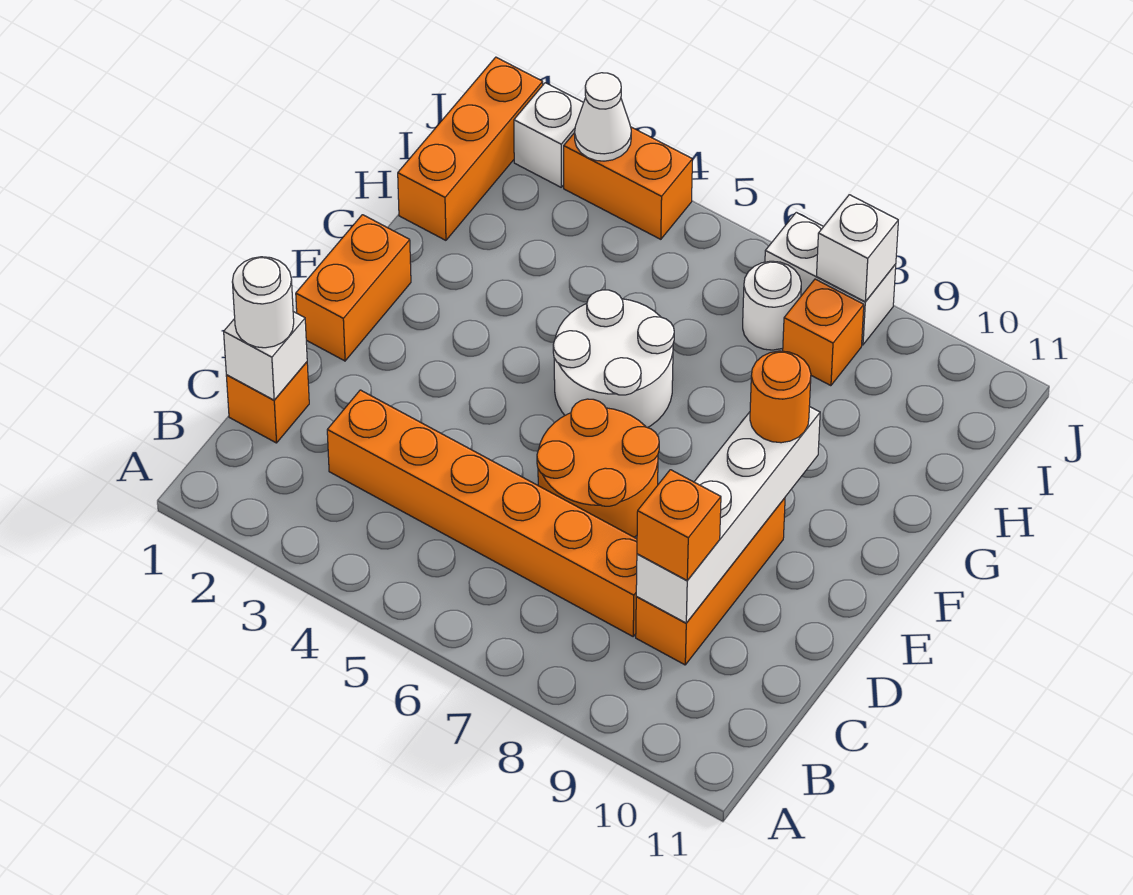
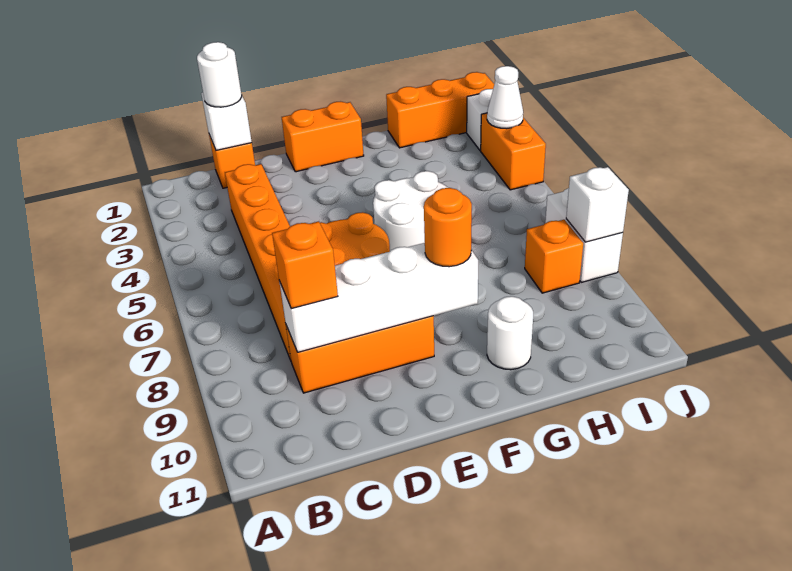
white 1x1 round brick [743,261,801,350] -> white 1x1 round brick moved to [487,296,533,370]

